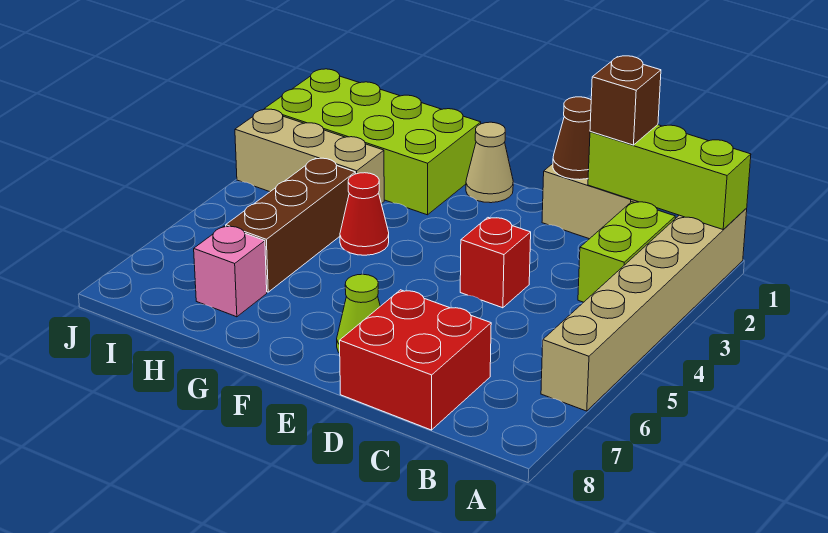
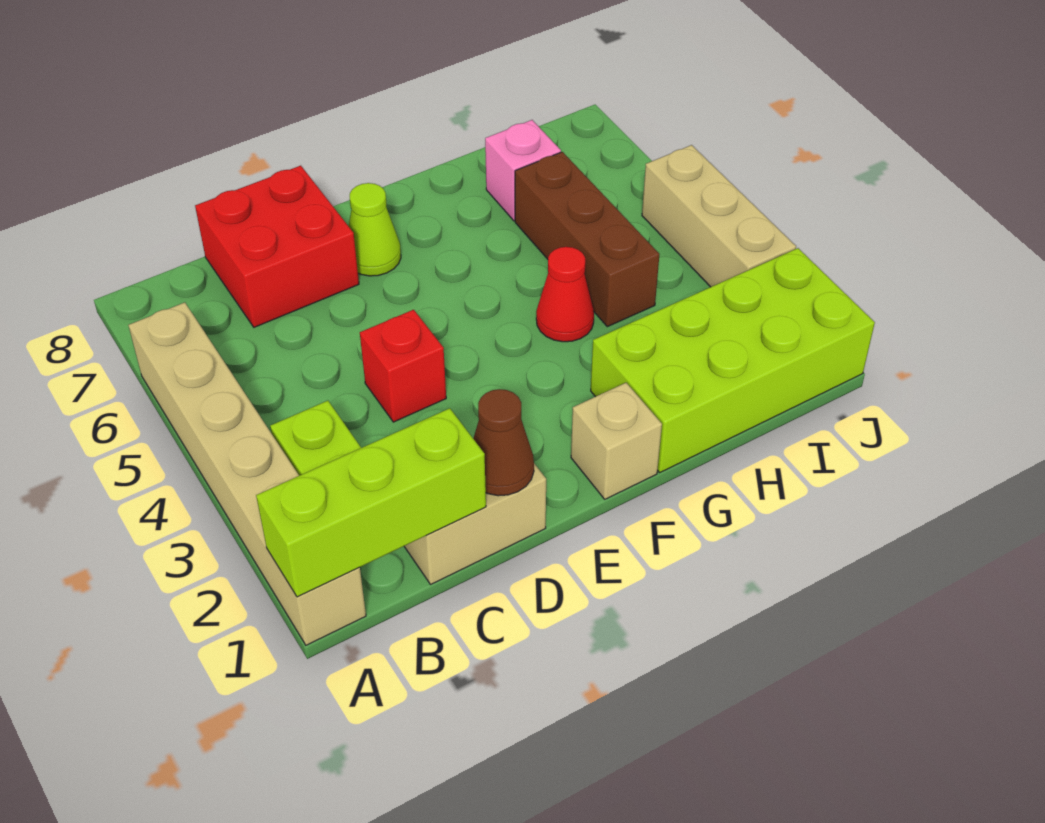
brown 1x1 brick [590,56,661,145] -> none
tan 1x1 cone [466,122,513,203] -> tan 1x1 brick [571,383,662,499]
tan 1x3 brick [235,109,384,204] -> tan 1x3 brick turned to [642,145,796,287]

